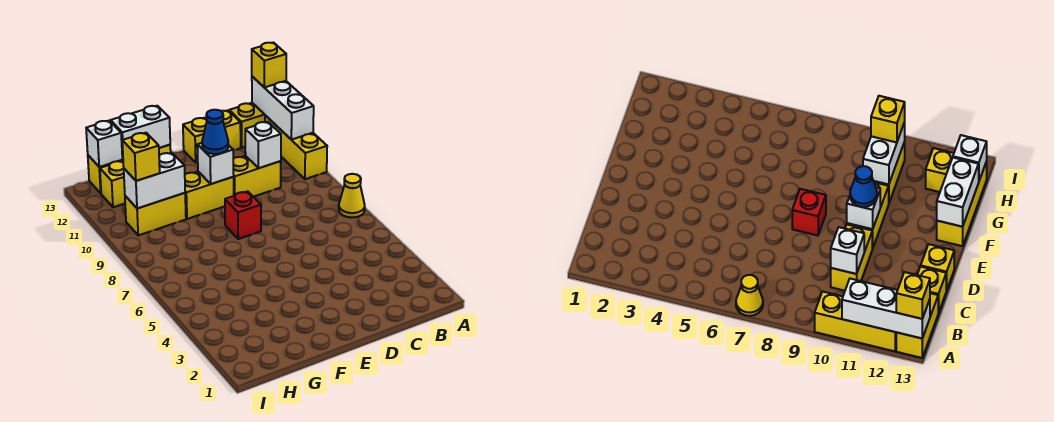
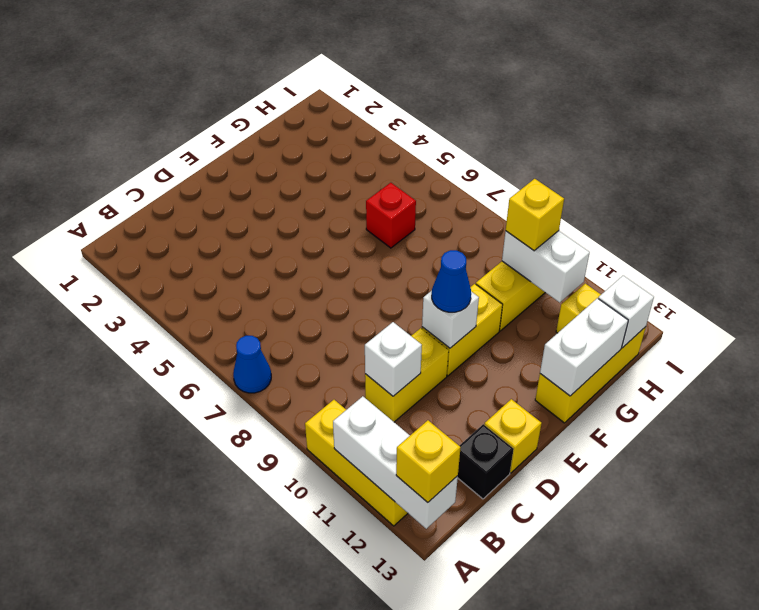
yellow 1x1 cone [339,174,365,217] -> blue 1x1 cone [233,336,271,393]
yellow 1x2 brick [229,103,265,148] -> none
yellow 1x1 brick [221,110,241,150] -> black 1x1 brick [458,424,514,499]
red 1x1 brick [225,191,261,239] -> red 1x1 brick moved to [366,183,416,248]
white 1x2 brick [124,153,185,208] -> white 1x2 brick turned to [502,231,590,303]

